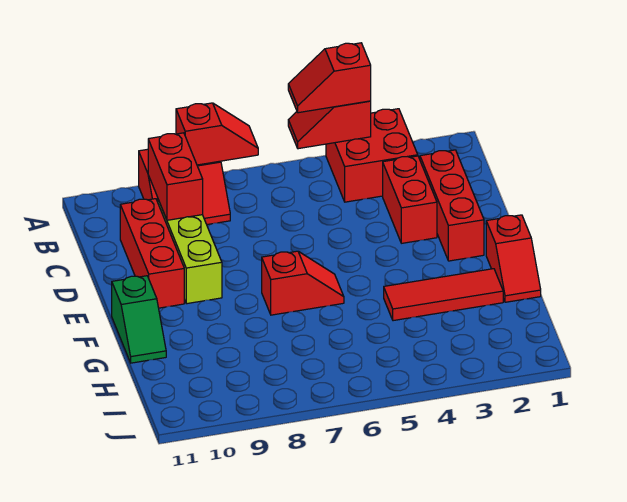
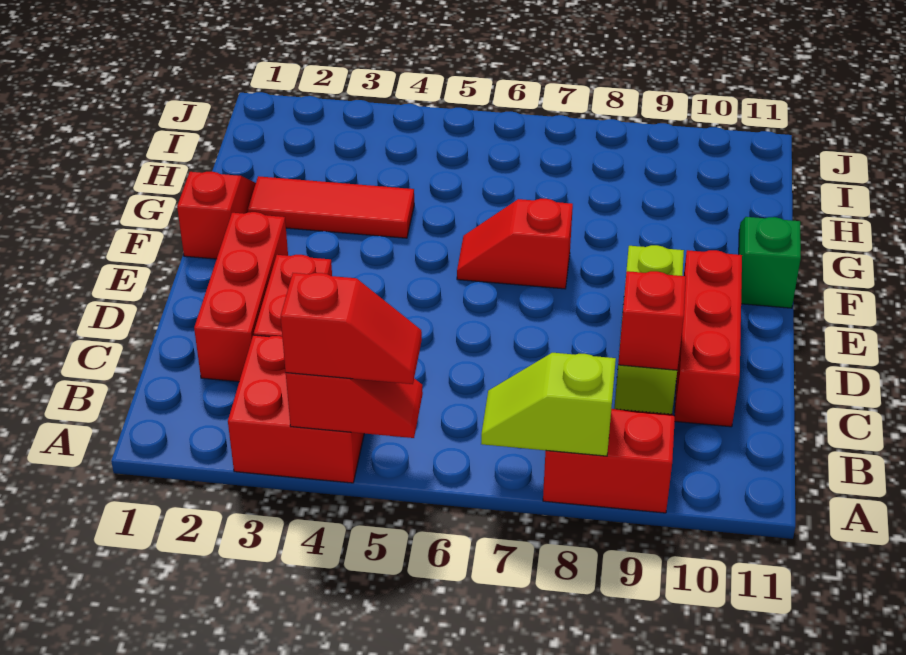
red 1x2 slope [176,103,258,165] -> lime 1x2 slope [481,353,616,456]
red 1x2 brick [148,133,203,220] -> red 1x1 brick [618,271,686,370]

